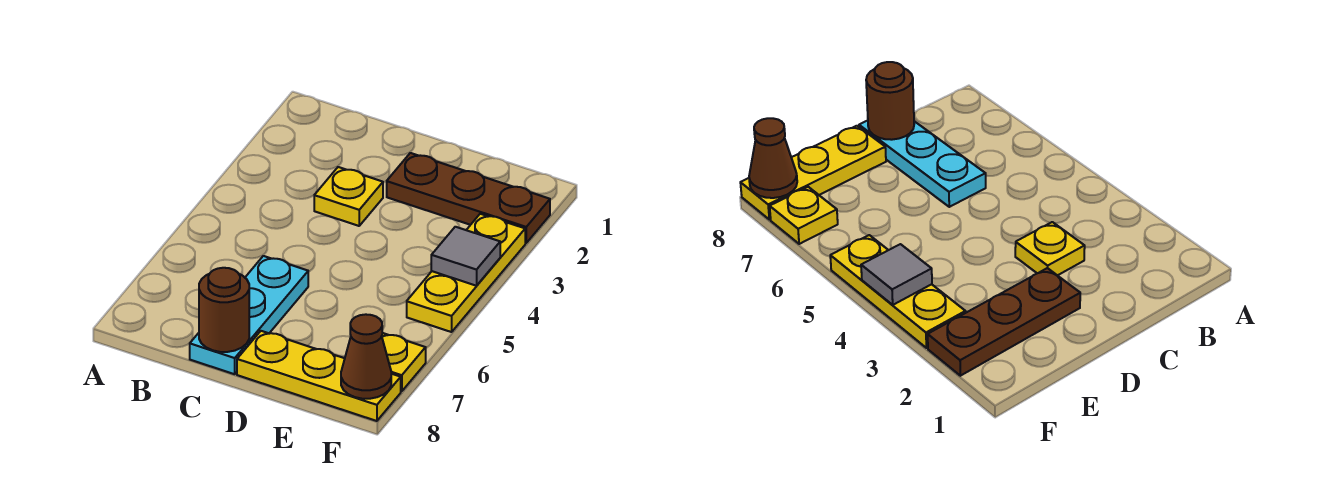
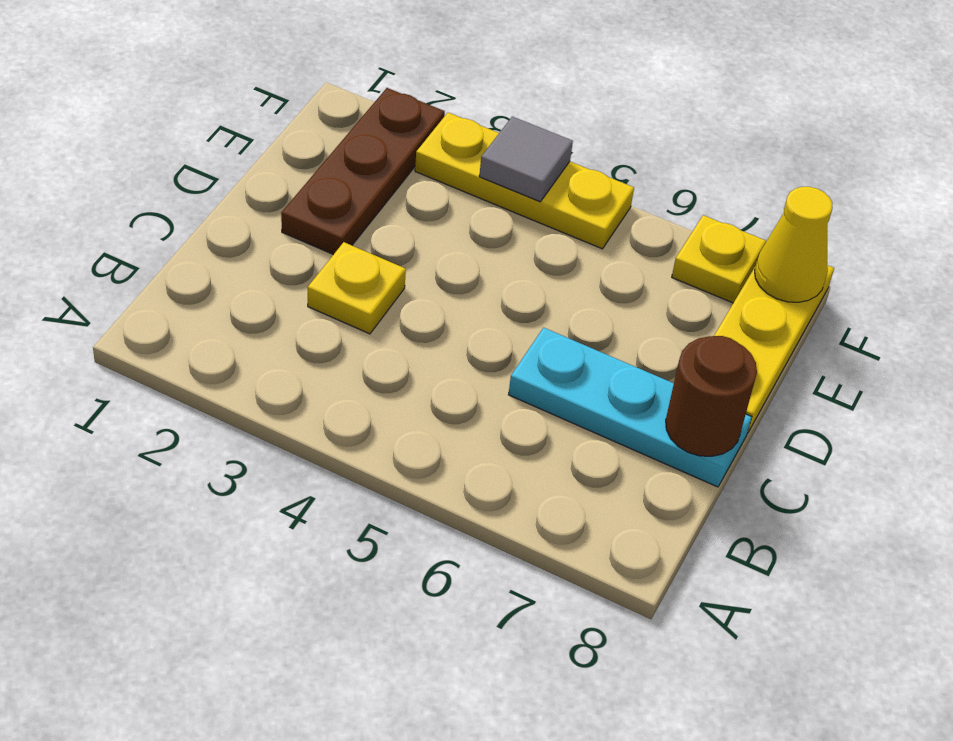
brown 1x1 cone [341,314,391,399] -> yellow 1x1 cone [755,187,833,302]

